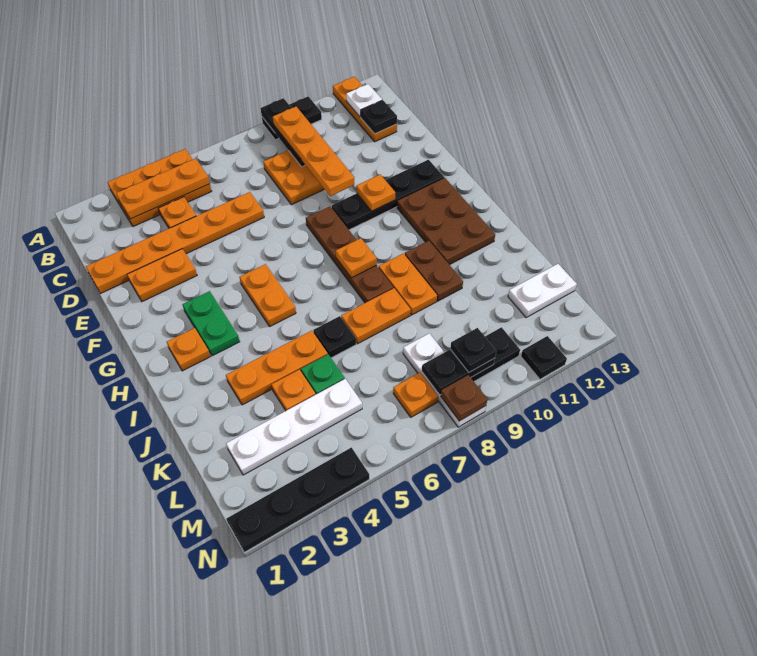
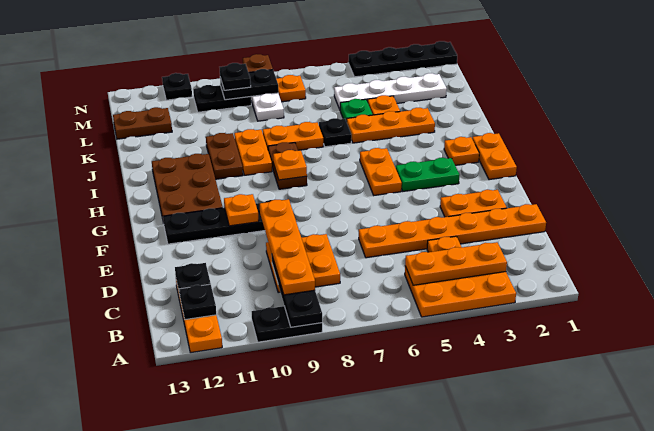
white 1x1 plate [346,84,382,117] -> black 1x1 plate [179,284,216,320]
brown 1x4 plate [306,206,393,303] -> brown 1x2 plate [268,142,307,189]
none -> orange 1x2 plate [472,133,517,180]
green 1x2 plate [182,291,240,356] -> green 1x2 plate turned to [396,158,459,191]
white 1x2 plate [508,264,577,318] -> brown 1x2 plate [113,107,172,139]

